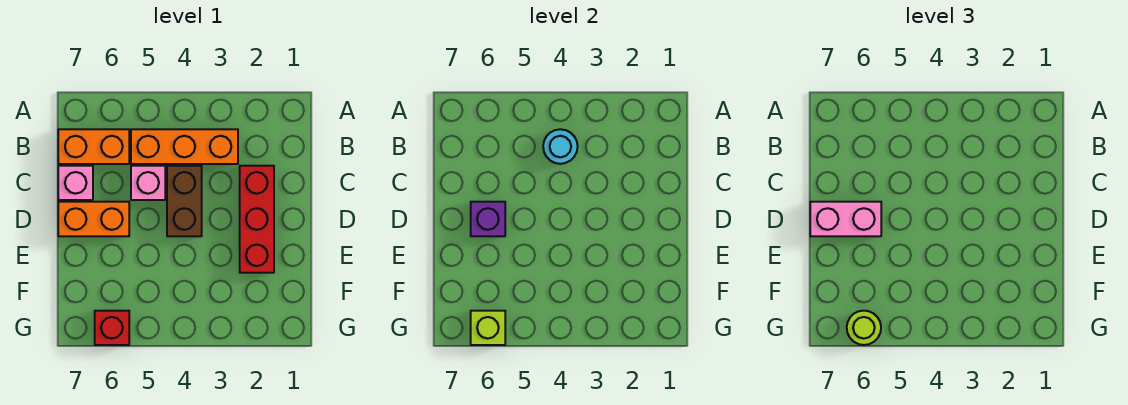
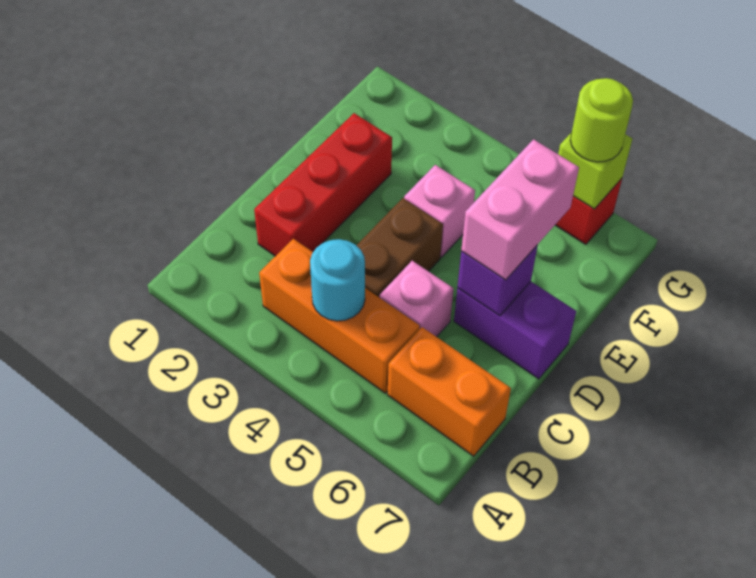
pink 1x1 brick [58,166,93,200] -> pink 1x1 brick moved to [404,165,475,257]
orange 1x2 brick [58,202,129,236] -> purple 1x2 brick [454,282,576,379]
pink 1x2 brick [810,202,881,236] -> pink 1x2 brick turned to [461,139,579,280]

